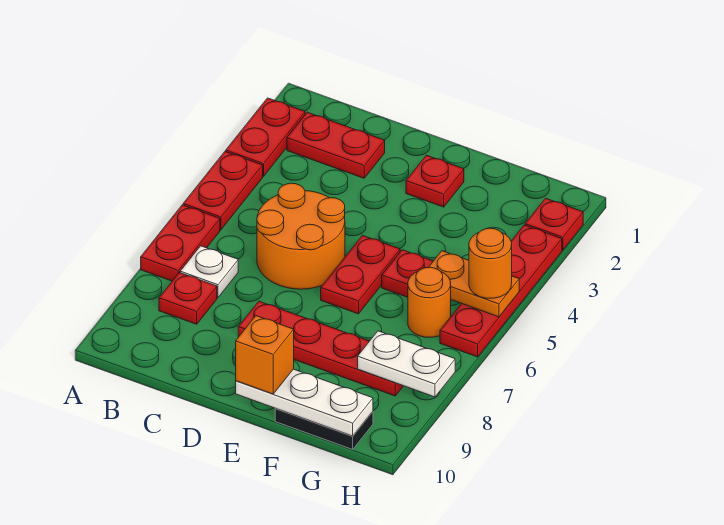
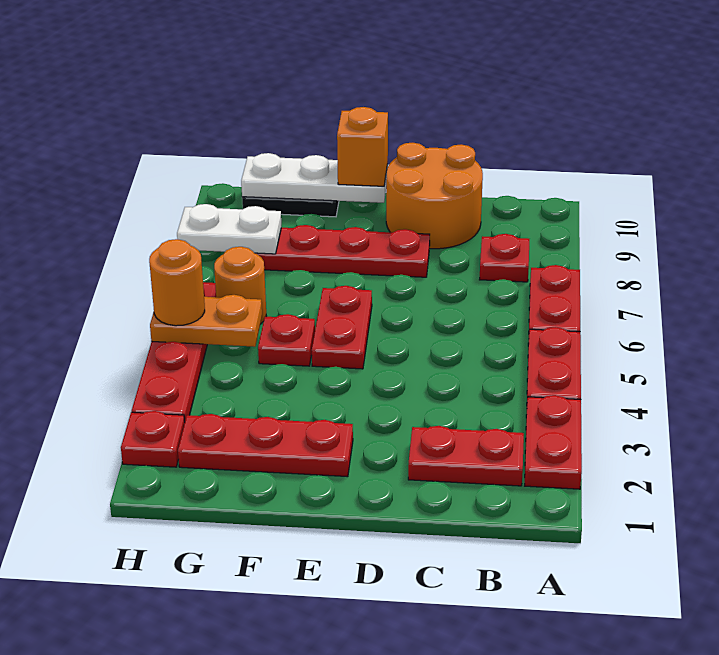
white 1x1 plate [180,246,238,298] -> none
orange 2x2 round brick [257,183,345,289] -> orange 2x2 round brick moved to [386,143,483,249]
red 1x1 plate [406,155,464,207] -> red 1x3 plate [178,414,353,477]

